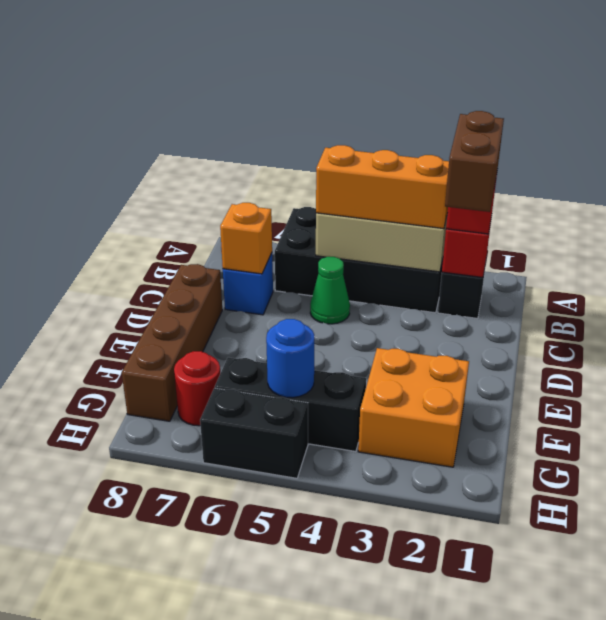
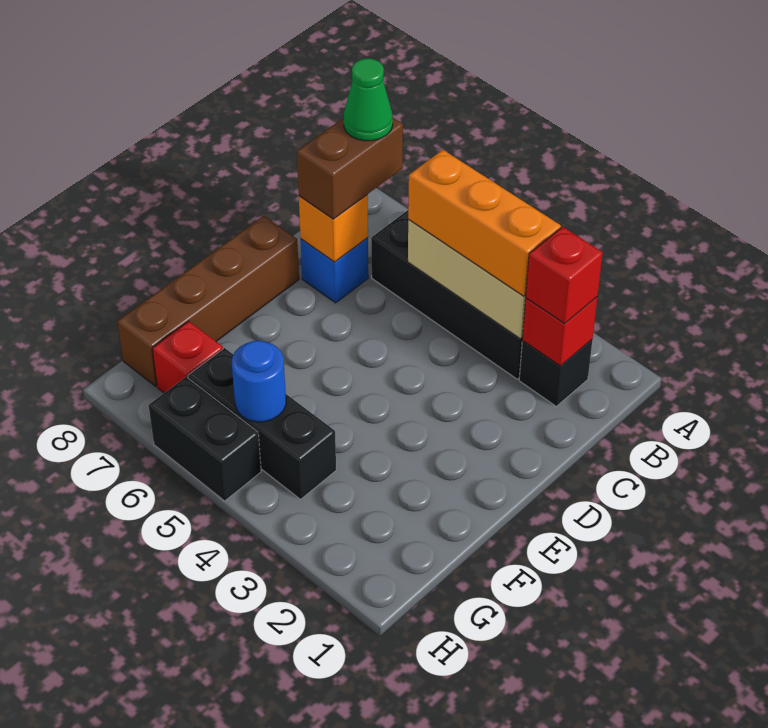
brown 1x2 brick [445,111,504,212] -> brown 1x2 brick moved to [297,118,403,219]
green 1x1 cone [310,257,350,324] -> green 1x1 cone moved to [344,58,393,141]
orange 2x2 brick [358,348,469,467] -> none
red 1x1 round brick [174,351,220,426] -> red 1x1 brick [152,321,223,393]

